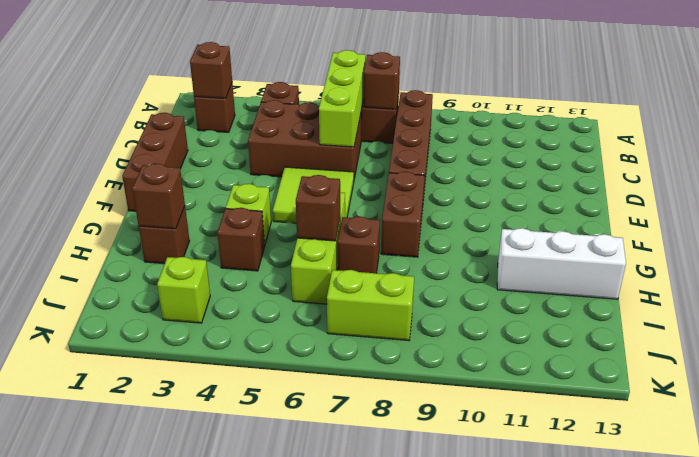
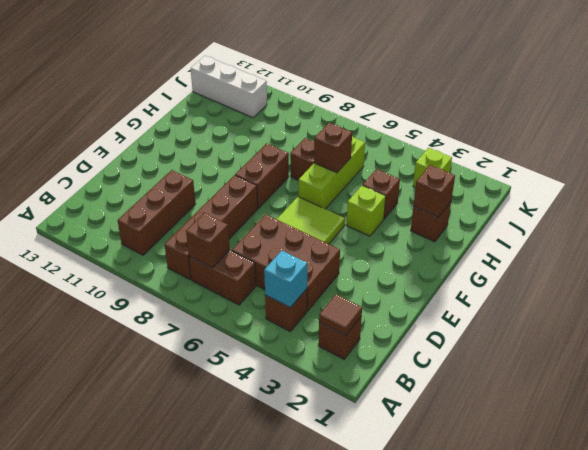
brown 1x1 brick [190,42,232,99] -> brown 1x1 tile [319,294,362,336]
none -> cyan 1x1 brick [264,251,307,308]
lime 1x3 brick [319,50,366,147] -> none
brown 1x3 brick [122,113,188,211] -> brown 1x3 brick moved to [117,170,196,255]
white 1x3 brick [497,228,626,299] -> white 1x3 brick moved to [191,56,267,118]
lime 1x2 brick [327,270,414,341] -> none

